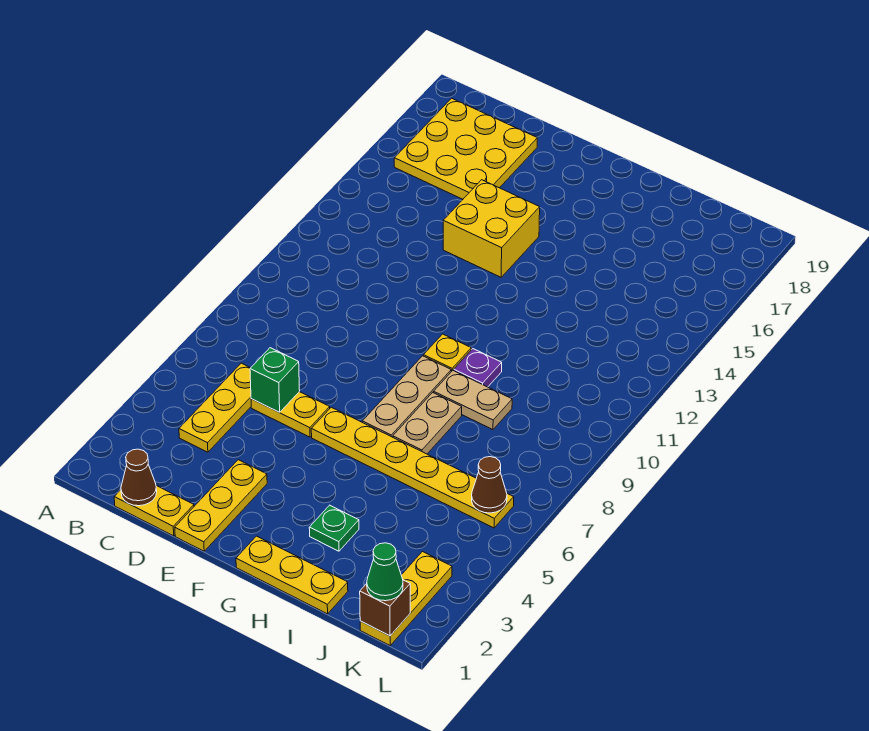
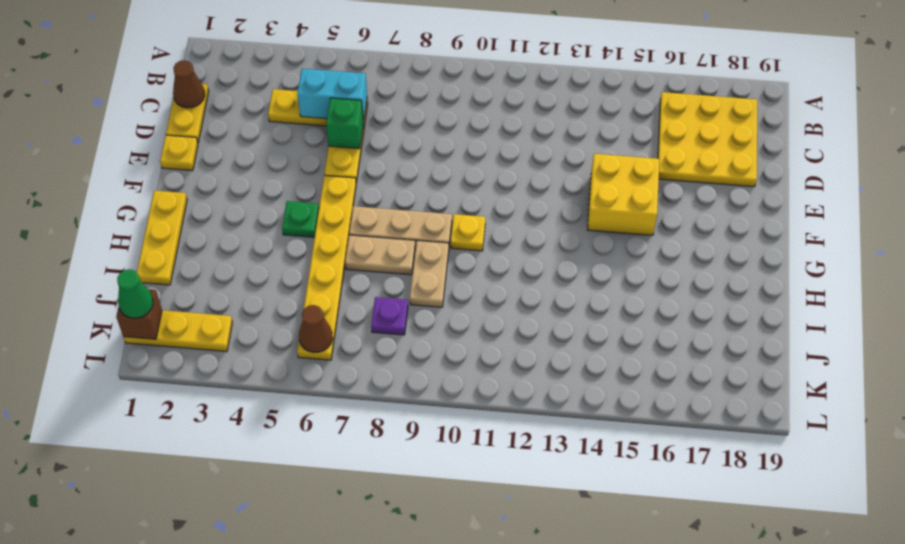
none -> cyan 1x2 brick [297,69,367,121]
yellow 1x3 plate [175,460,267,551] -> yellow 1x1 plate [160,135,198,171]
green 1x1 plate [309,505,359,551] -> green 1x1 plate moved to [282,201,319,237]
purple 1x1 plate [454,349,502,387] -> purple 1x1 plate moved to [371,297,408,335]

